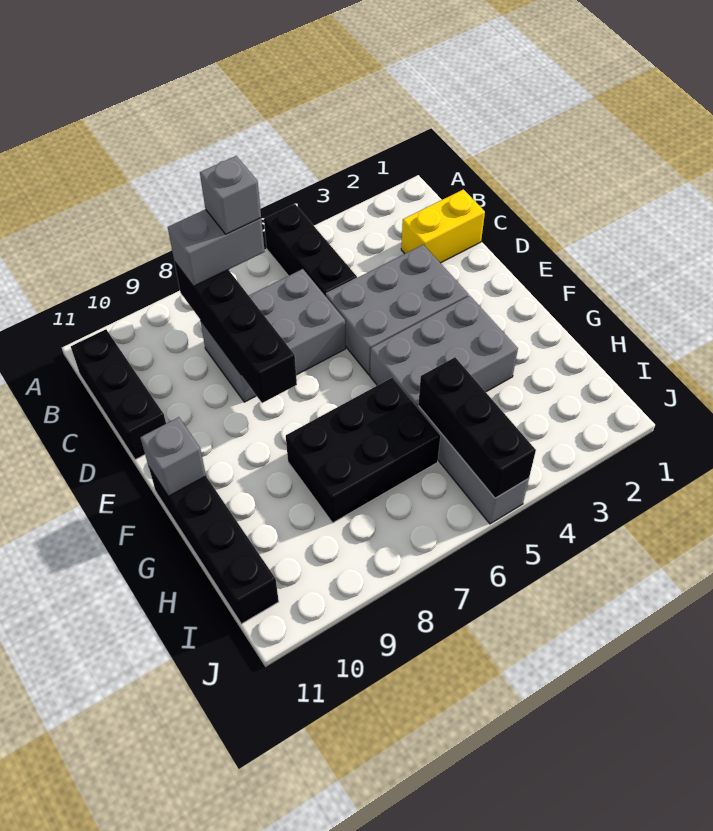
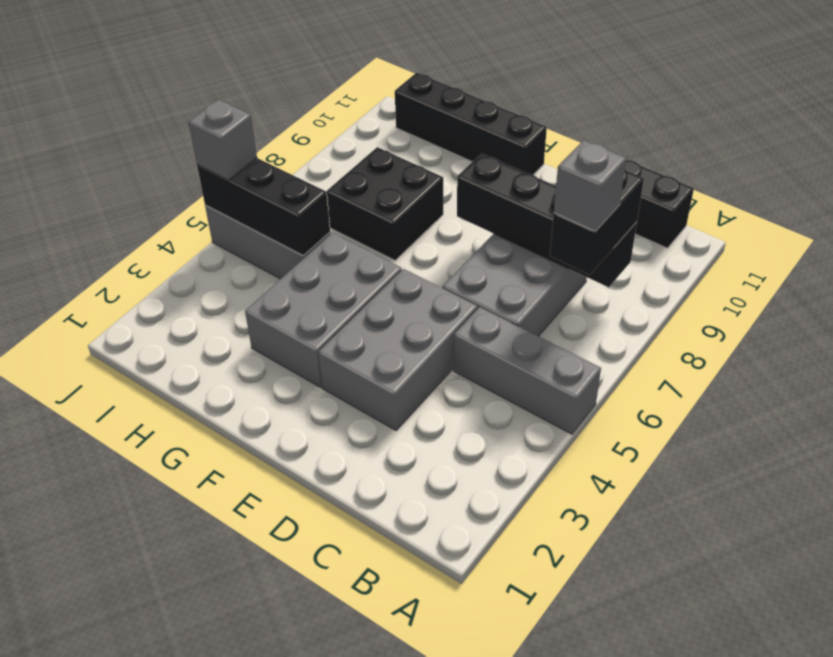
black 1x3 brick [264,204,357,296] -> grey 1x3 brick [454,307,601,434]
grey 1x2 brick [168,209,265,286] -> black 1x2 brick [550,169,644,275]
yellow 1x2 brick [401,189,485,263] -> none
grey 1x1 brick [140,417,206,496] -> grey 1x1 brick moved to [189,100,257,180]
black 2x3 brick [286,378,440,523] -> black 2x2 brick [327,147,443,260]

